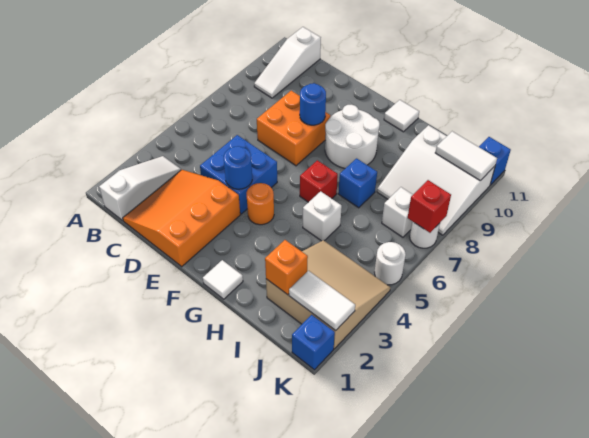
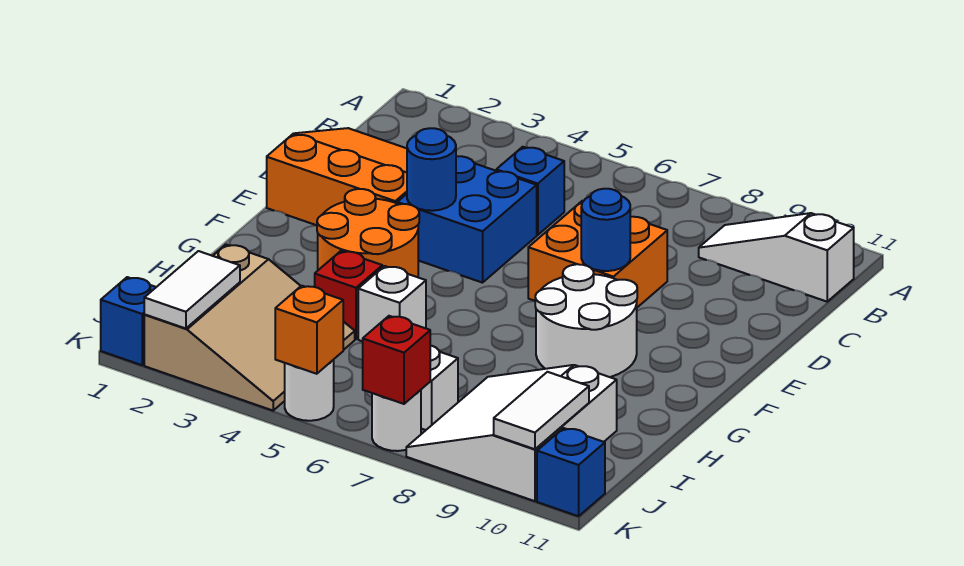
white 1x3 slope [99,156,181,220] -> none
orange 1x1 round brick [246,183,274,225] -> orange 2x2 round brick [317,189,419,277]
white 1x1 tile [203,260,243,299] -> none
red 1x1 brick [300,160,338,202] -> red 1x1 brick moved to [315,251,382,339]
white 1x1 tile [384,100,419,132] -> none
blue 1x1 brick [338,158,377,208] -> blue 1x1 brick moved to [496,147,564,235]
orange 1x1 brick [265,240,308,295] -> orange 1x1 brick moved to [275,286,343,374]

